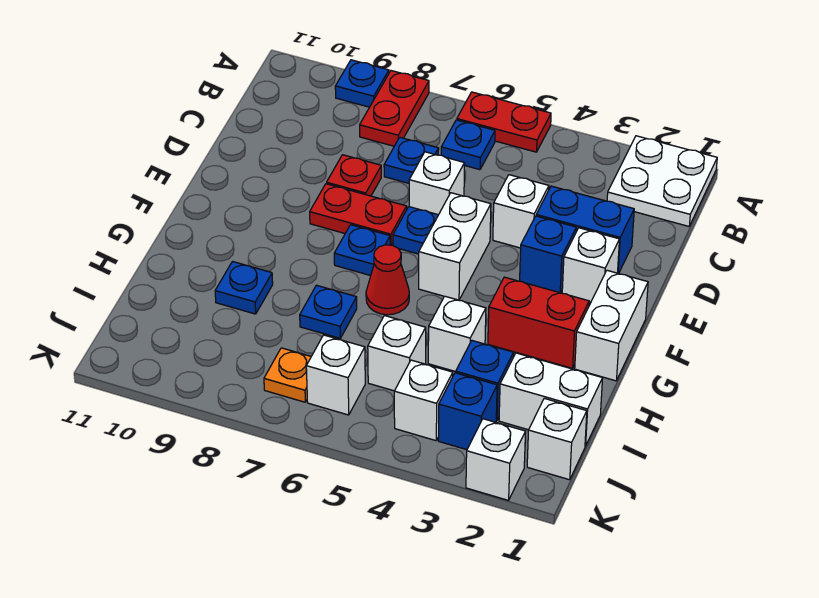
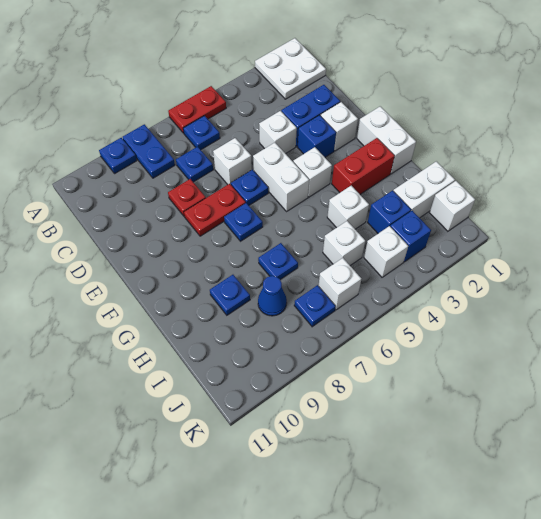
red 1x2 plate [360,71,429,146] -> blue 1x2 plate [123,124,175,178]
red 1x1 cone [366,245,409,315] -> none
none -> blue 1x1 cone [258,276,287,316]
orange 1x1 plate [264,348,311,402] -> blue 1x1 plate [294,285,336,327]
white 1x1 brick [466,419,526,500] -> white 1x1 brick moved to [293,147,332,197]

